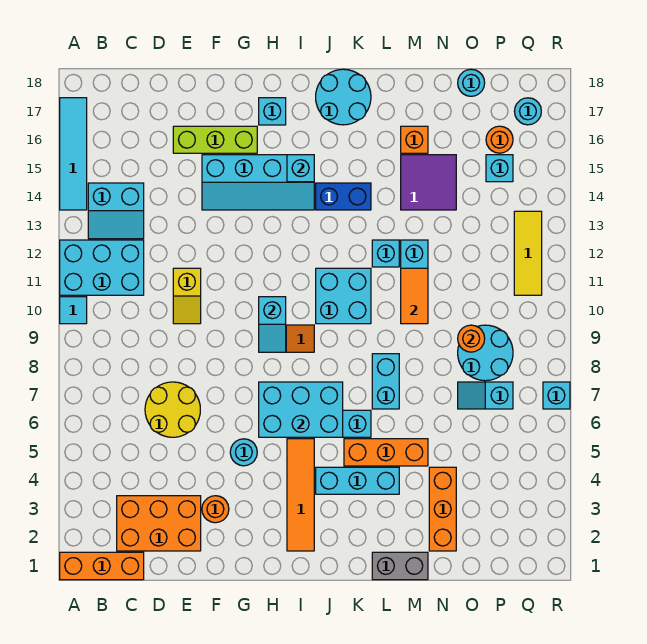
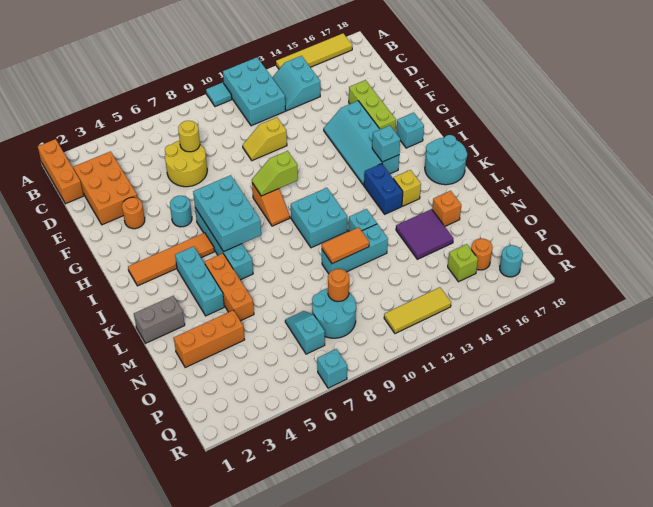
cyan 1x4 tile [60,98,87,210] -> yellow 1x4 tile [276,33,352,69]
none -> yellow 1x1 round brick [178,121,200,152]
cyan 1x2 slope [259,297,286,352] -> lime 1x2 slope [252,151,298,196]
none -> yellow 1x1 brick [393,170,421,206]
grey 1x2 brick [372,552,428,580] -> grey 1x2 brick turned to [134,296,185,343]
cyan 1x2 brick [372,354,399,409] -> none
cyan 1x1 round brick [458,69,485,96] -> none
cyan 1x1 brick [486,155,513,182] -> lime 1x1 brick [448,244,478,282]

